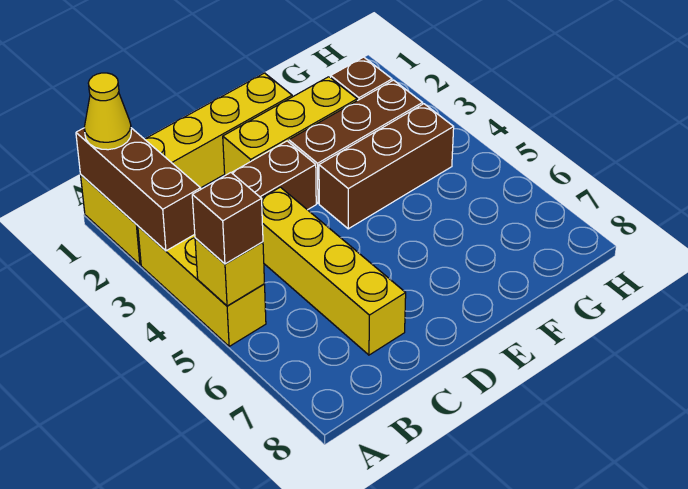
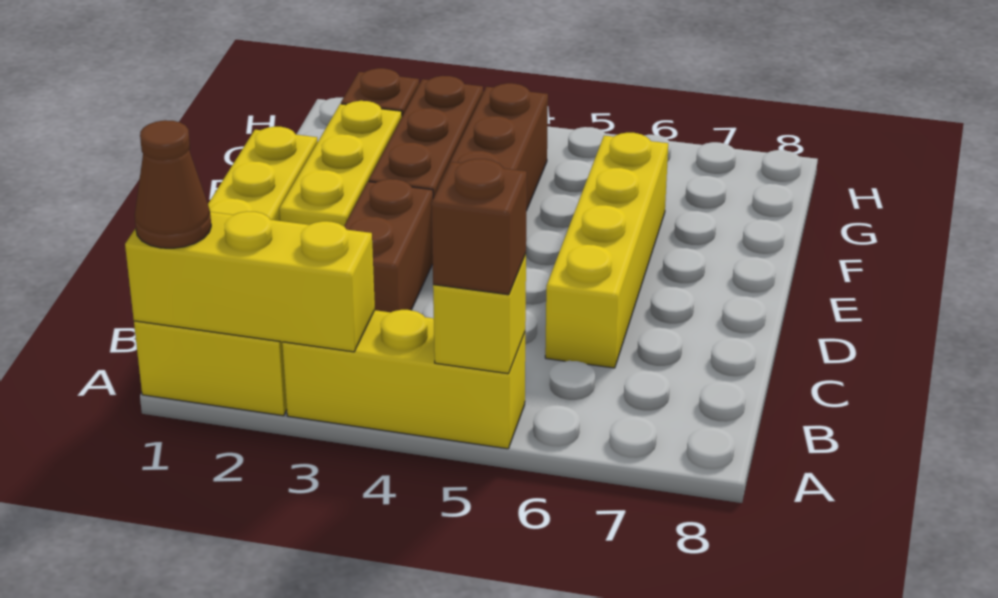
brown 1x3 brick [76,128,201,251] -> yellow 1x3 brick [125,211,375,352]
yellow 1x1 cone [84,73,131,150] -> brown 1x1 cone [135,120,211,248]
yellow 1x4 brick [261,187,406,355] -> yellow 1x4 brick turned to [545,133,668,368]

